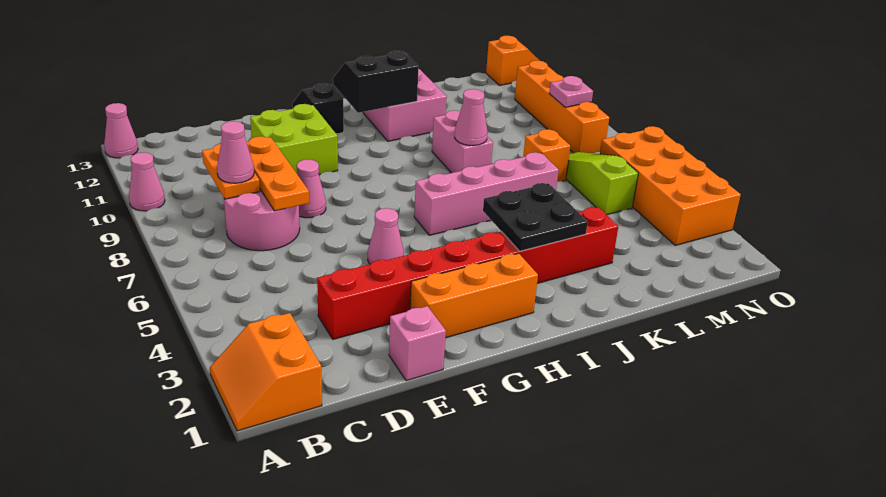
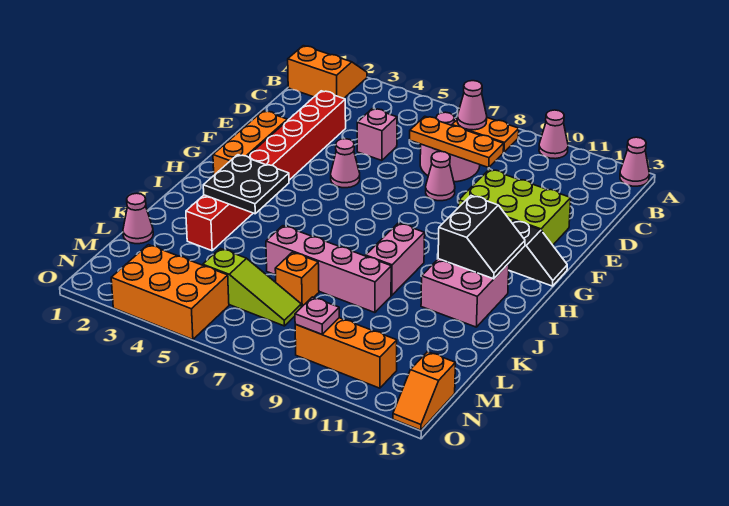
pink 1x1 brick [389,306,446,381] -> pink 1x1 brick moved to [357,109,397,161]
lime 2x2 brick [250,104,338,175] -> lime 2x3 brick [459,169,571,245]
pink 1x4 brick [414,152,559,235] -> pink 1x4 brick turned to [266,226,391,313]
pink 1x2 brick [432,110,493,173] -> pink 1x2 brick turned to [366,223,425,295]
pink 1x1 cone [455,89,488,146] -> pink 1x1 cone moved to [123,193,153,244]
orange 2x4 brick [600,126,741,245] -> orange 2x3 brick [111,245,229,340]
orange 1x4 brick [515,61,609,153] -> orange 1x3 brick [295,318,397,388]

